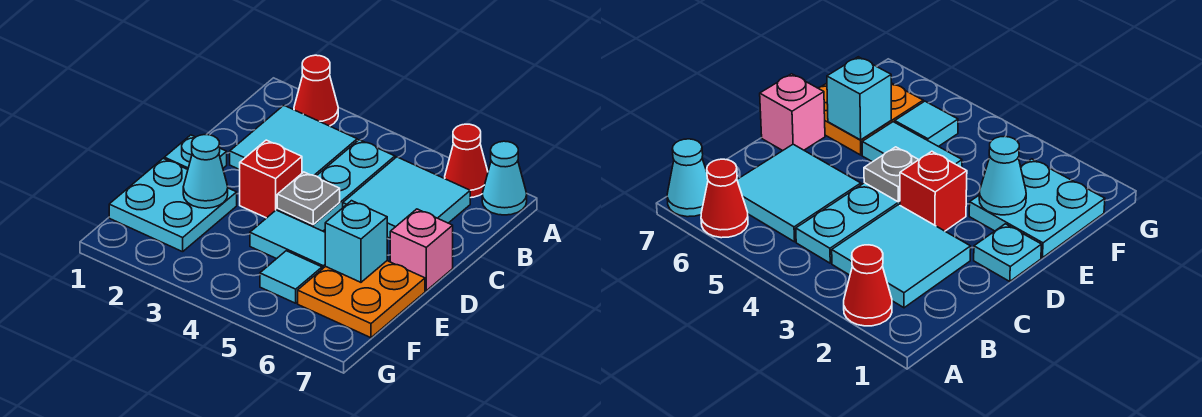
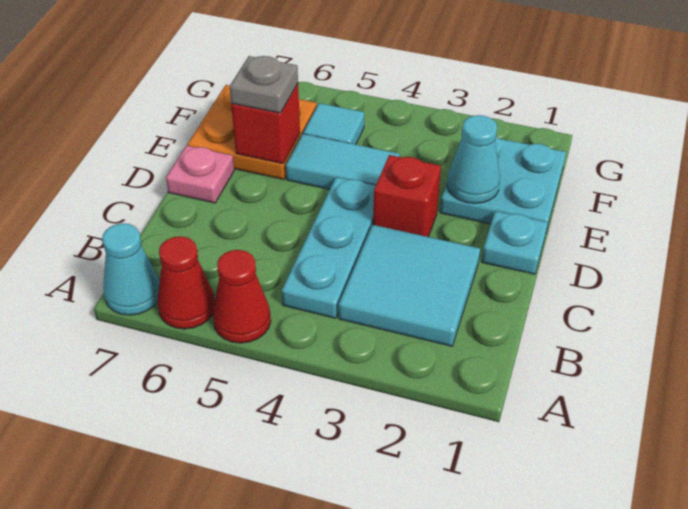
red 1x1 cone [294,55,338,126] -> red 1x1 cone moved to [213,250,271,343]
cyan 2x2 tile [343,157,470,238] -> none
grey 1x1 plate [277,172,340,225] -> grey 1x1 plate moved to [230,56,298,113]
pink 1x1 brick [390,209,453,291] -> pink 1x1 plate [166,146,234,203]
cyan 1x1 brick [325,201,387,282] -> red 1x1 brick [231,84,300,164]

